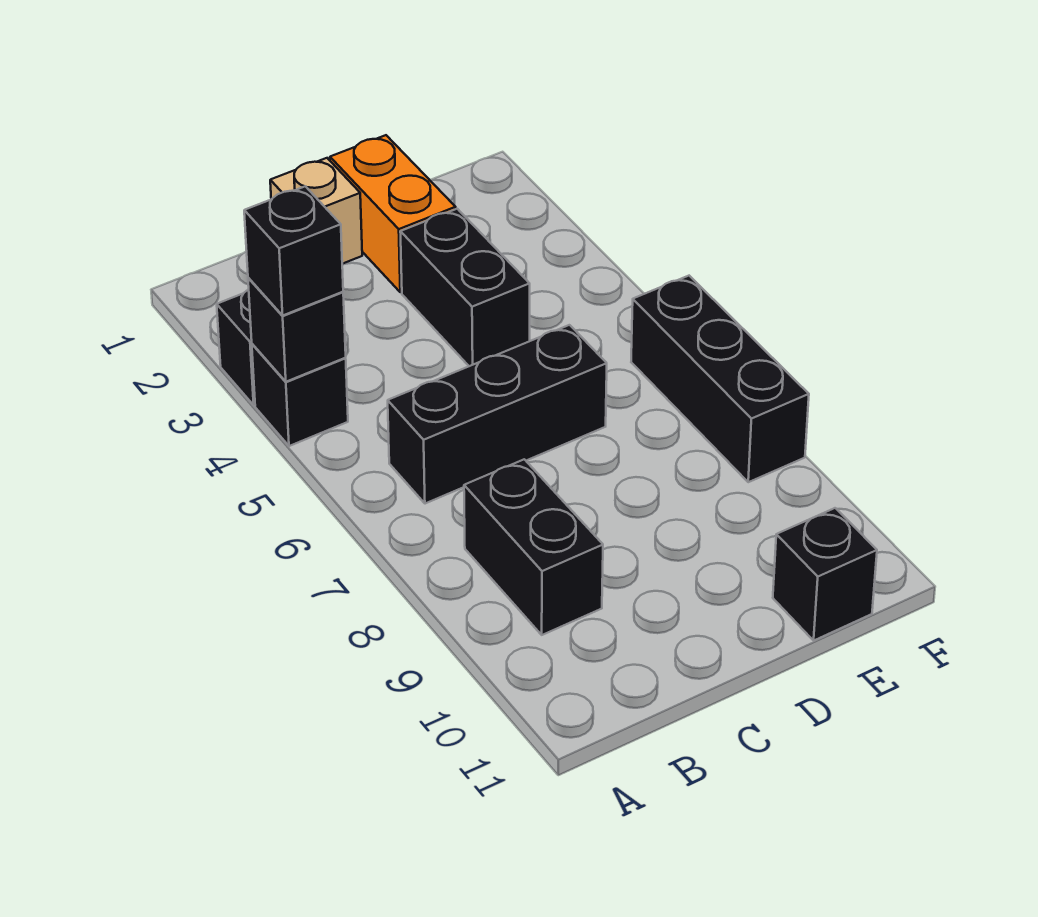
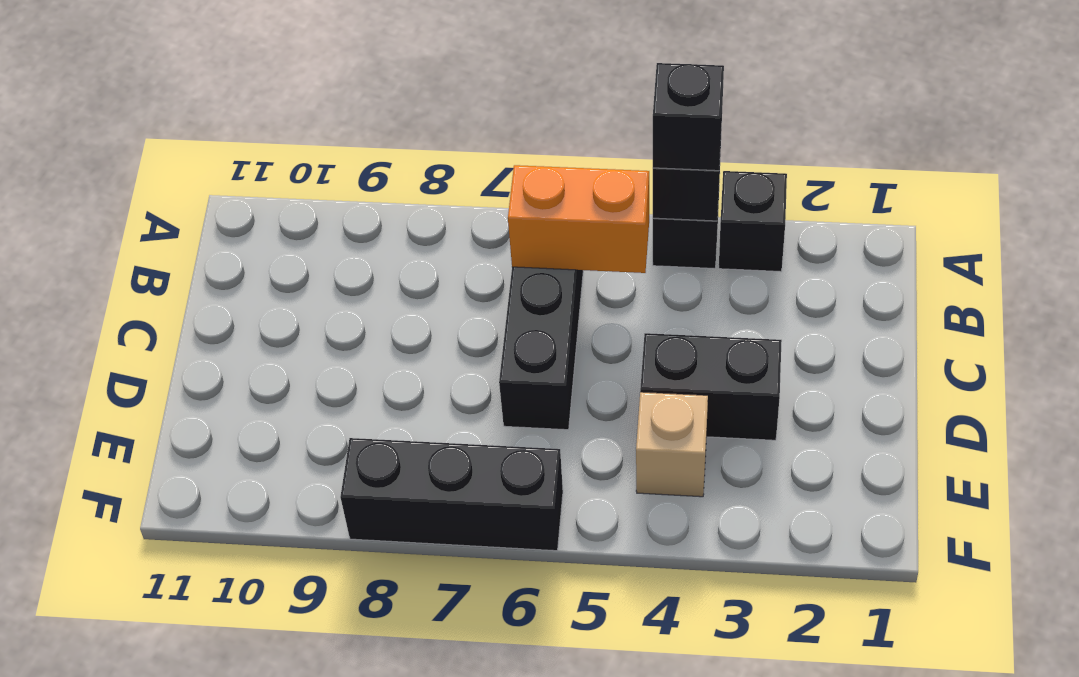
black 1x2 brick [464,459,603,635] -> none
tan 1x1 brick [270,158,362,264] -> tan 1x1 brick moved to [636,392,708,497]
orange 1x2 brick [330,135,456,292] -> orange 1x2 brick moved to [508,165,649,273]
black 1x1 brick [773,508,877,640] -> none

